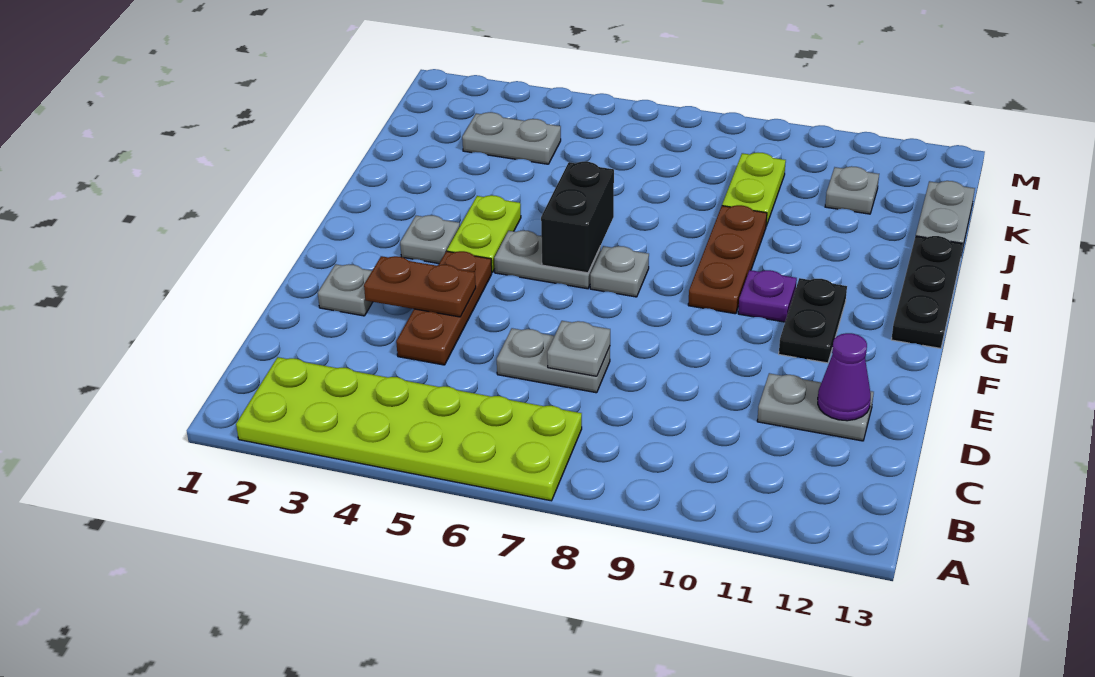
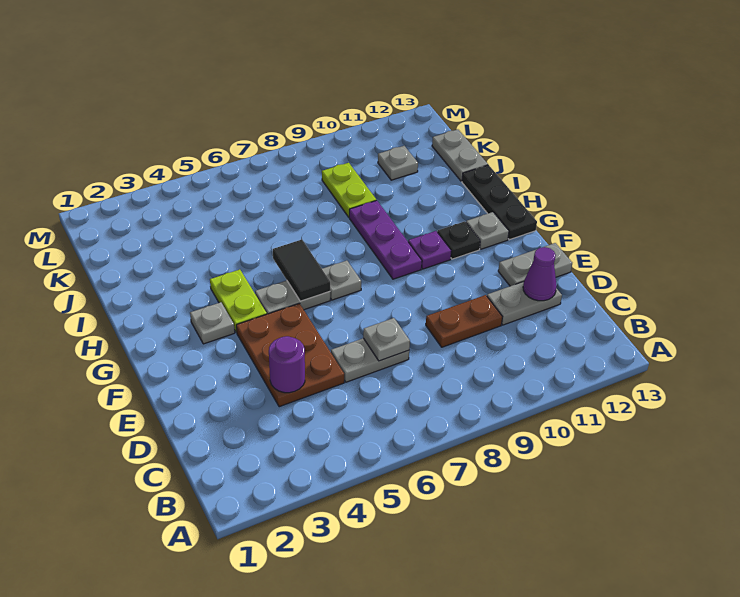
lime 2x6 plate [236,357,582,501] -> none
brown 1x3 plate [396,251,492,365] -> brown 2x3 plate [236,303,344,407]
none -> purple 1x1 round brick [269,336,305,393]
grey 1x1 plate [318,264,373,316] -> grey 1x1 plate moved to [466,212,509,249]
brown 1x2 plate [364,256,476,317] -> brown 1x2 plate moved to [426,295,502,347]
black 1x2 plate [779,278,847,363] -> black 1x1 plate [438,221,480,259]
black 1x2 brick [541,162,614,273] -> black 1x2 tile [273,240,330,301]
brown 1x3 plate [688,205,767,314] -> purple 1x3 plate [349,200,422,279]
grey 1x2 plate [462,112,561,164] -> grey 1x2 plate moved to [498,243,572,286]

